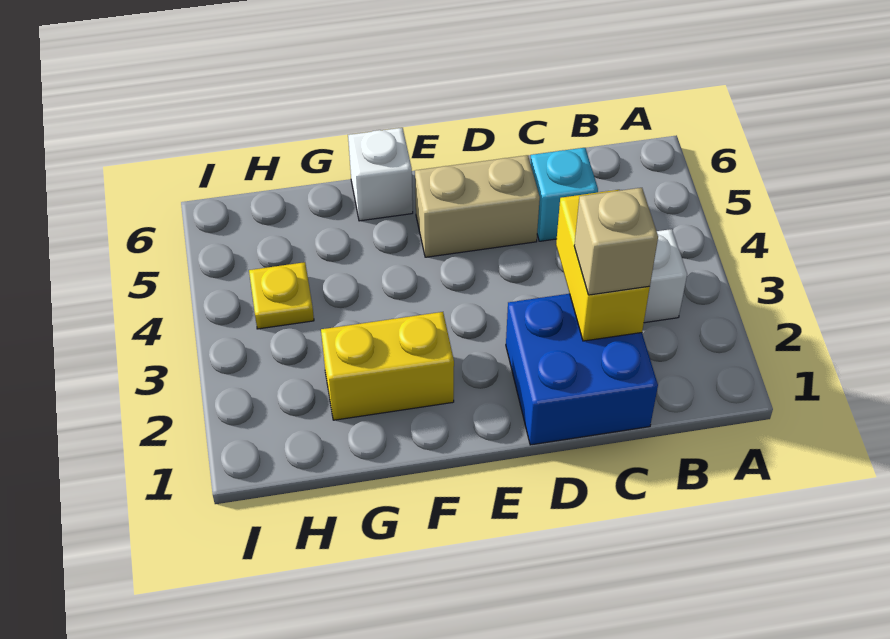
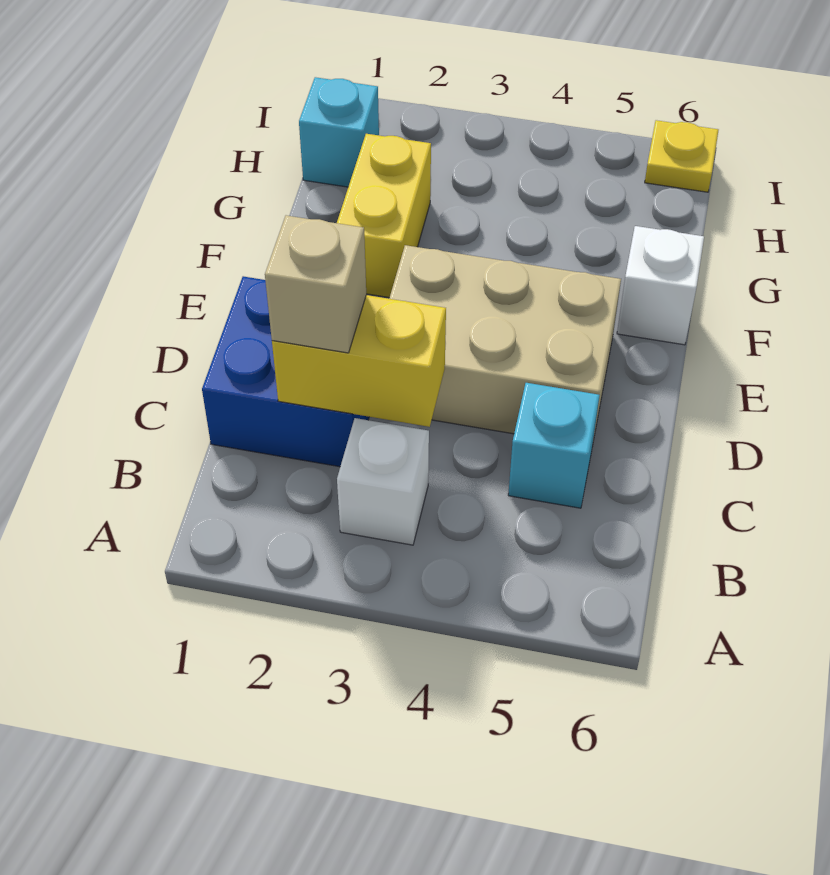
tan 1x2 brick [415,155,540,257] -> tan 2x3 brick [389,245,621,441]
none -> cyan 1x1 brick [299,77,379,187]
yellow 1x1 plate [249,262,314,329] -> yellow 1x1 plate moved to [645,120,718,192]

